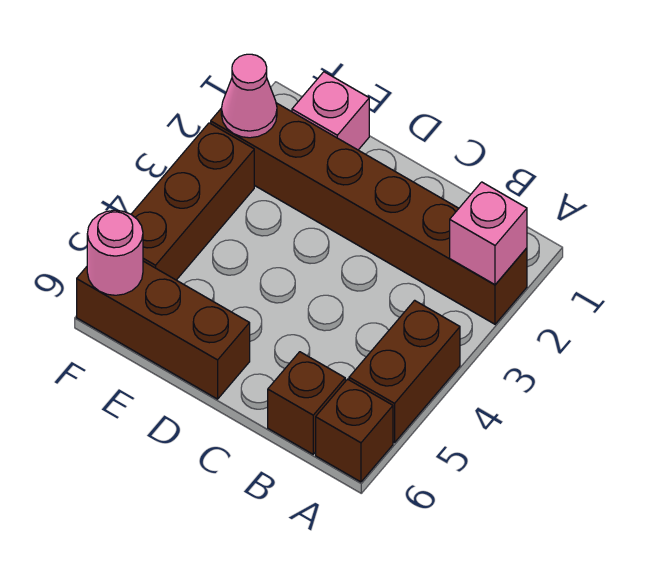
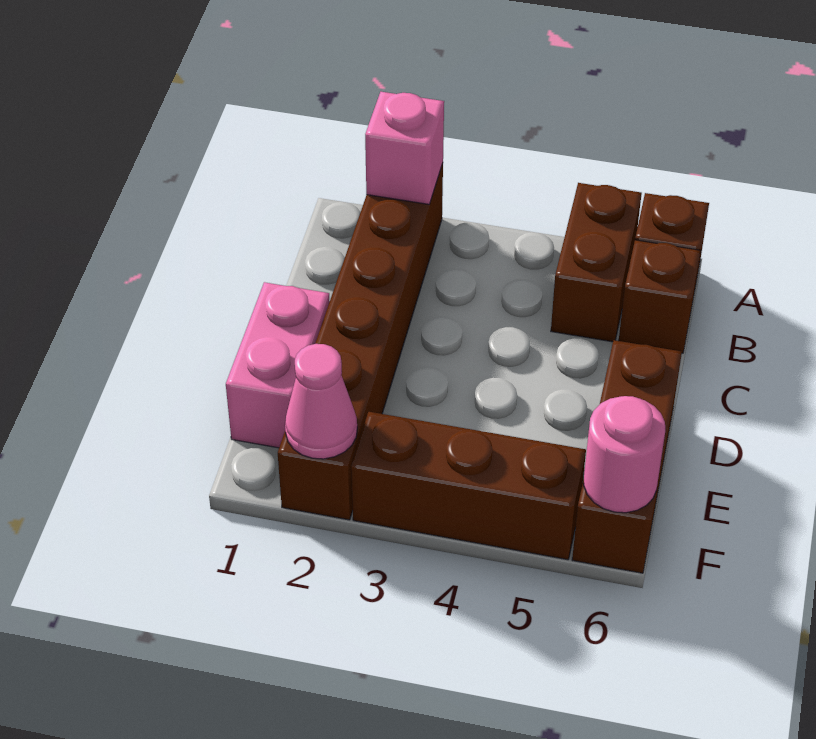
brown 1x2 brick [349,300,460,443] -> brown 1x2 brick turned to [551,183,642,342]
pink 1x1 brick [292,72,369,150] -> pink 1x2 brick [226,282,330,448]

